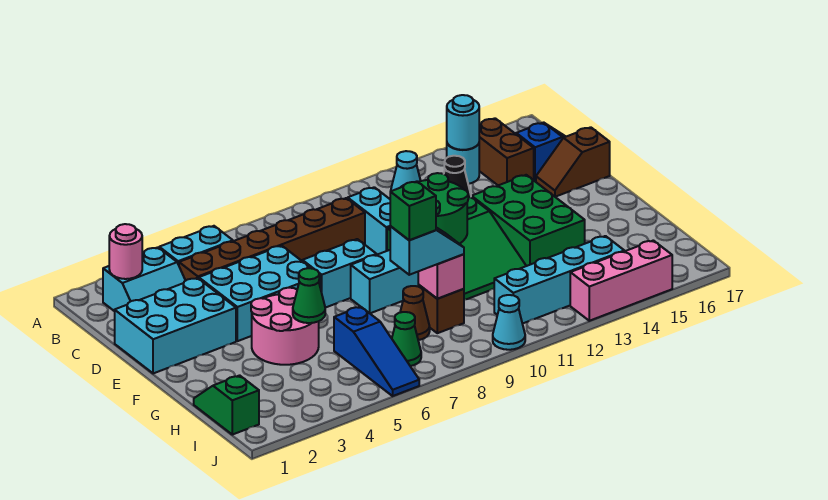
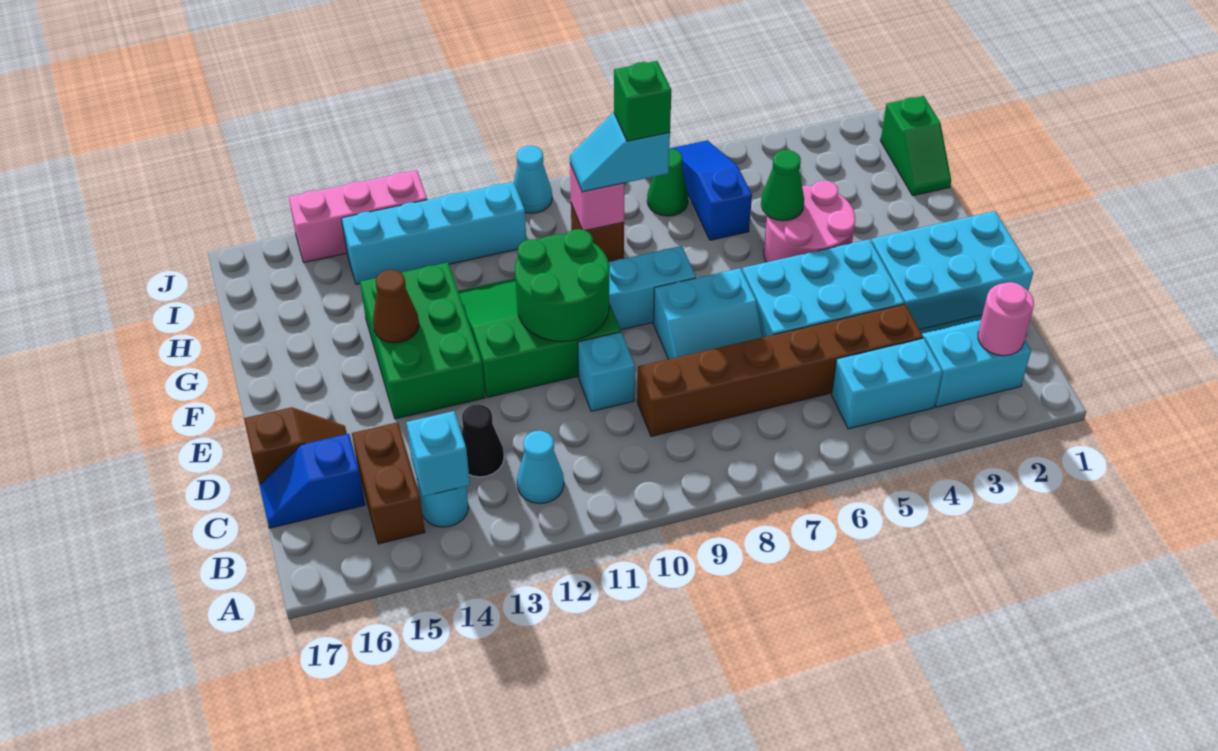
cyan 1x1 round brick [447,95,479,150] -> cyan 1x1 brick [406,411,470,497]
cyan 1x2 brick [348,187,390,255] -> cyan 1x1 brick [578,332,635,411]
brown 1x1 cone [400,286,430,340] -> brown 1x1 cone moved to [373,270,419,343]

